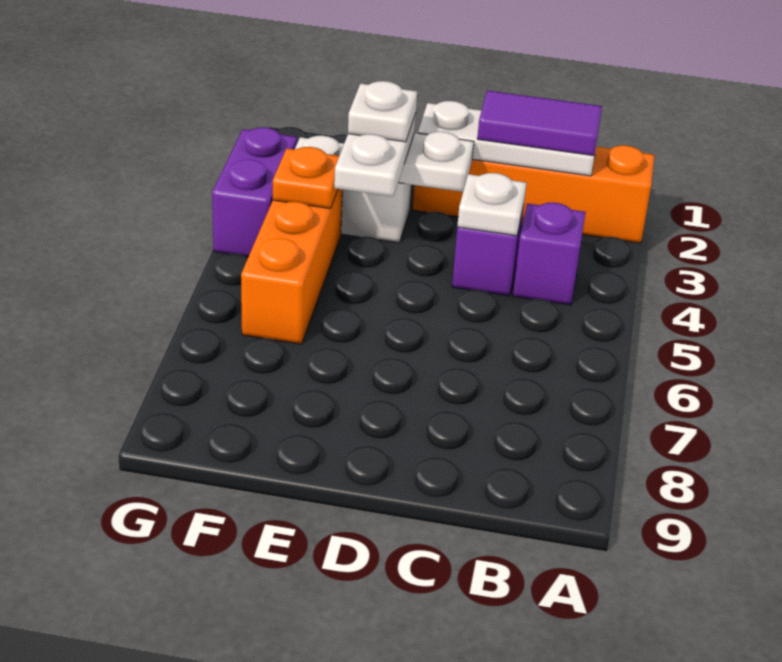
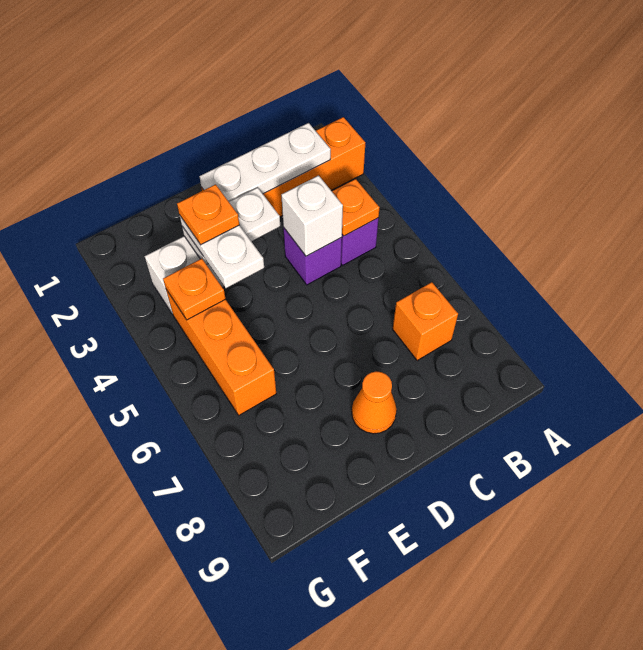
purple 1x2 tile [477,91,602,156] -> none
none -> orange 1x1 plate [332,179,379,236]
none -> orange 1x1 brick [393,282,458,361]
white 1x1 plate [457,173,526,236] -> white 1x1 brick [281,175,343,256]
none -> orange 1x1 cone [352,371,397,434]
white 1x1 plate [348,81,417,142] -> orange 1x1 plate [177,184,239,245]
purple 1x2 brick [212,127,297,257] -> none

